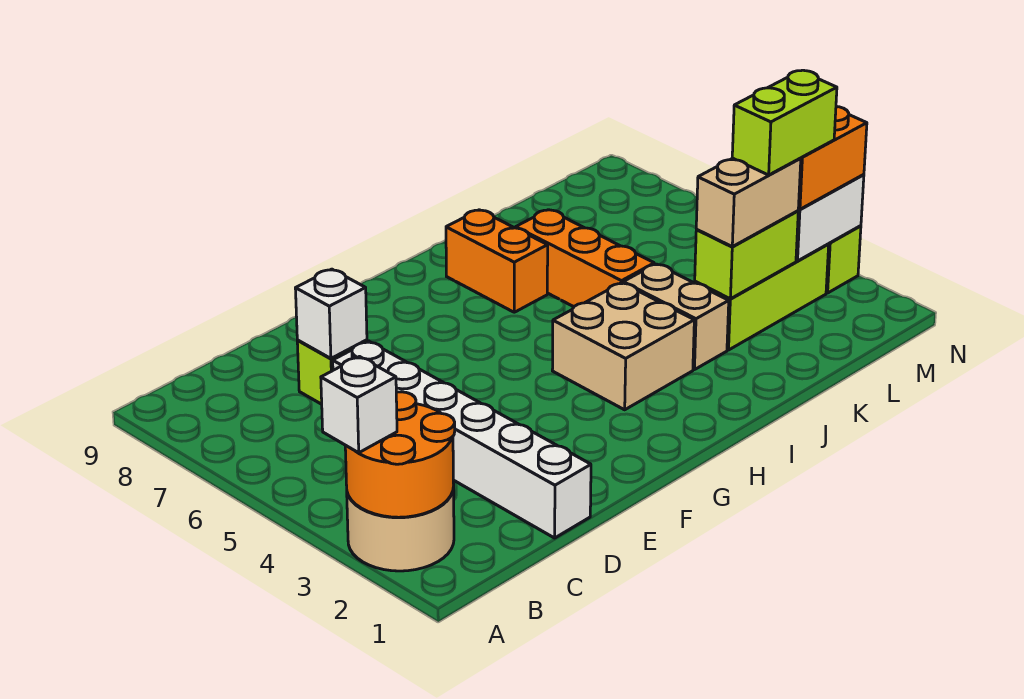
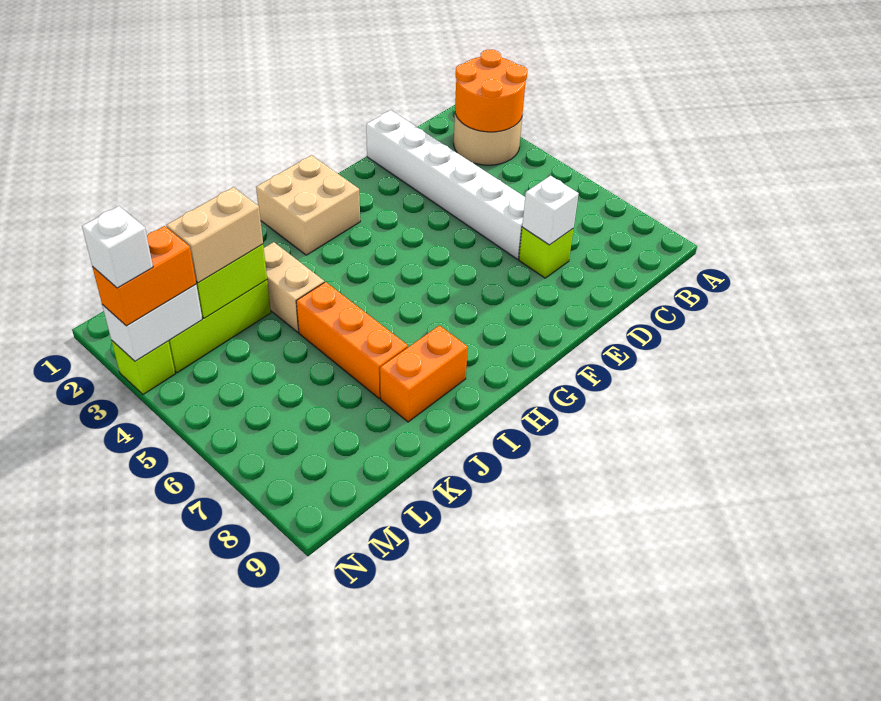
white 1x1 brick [321,357,397,453] -> white 1x1 brick moved to [82,206,153,288]
tan 2x2 brick [552,283,694,410] -> tan 2x2 brick moved to [256,155,360,255]
orange 1x2 brick [446,210,548,312] -> orange 1x2 brick turned to [380,325,468,422]
lime 1x2 brick [732,70,837,175] -> none

